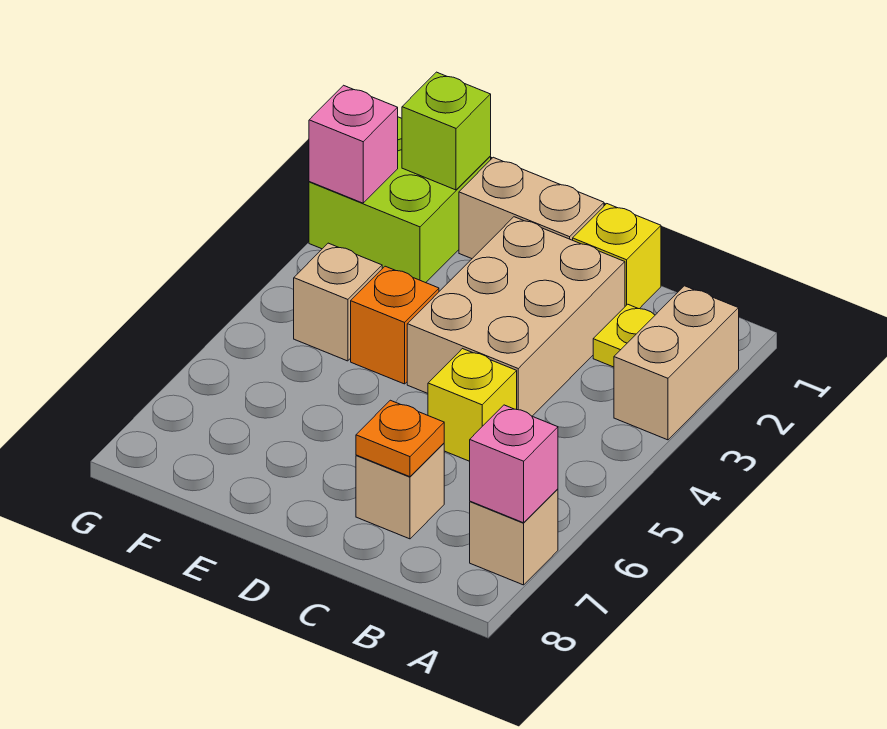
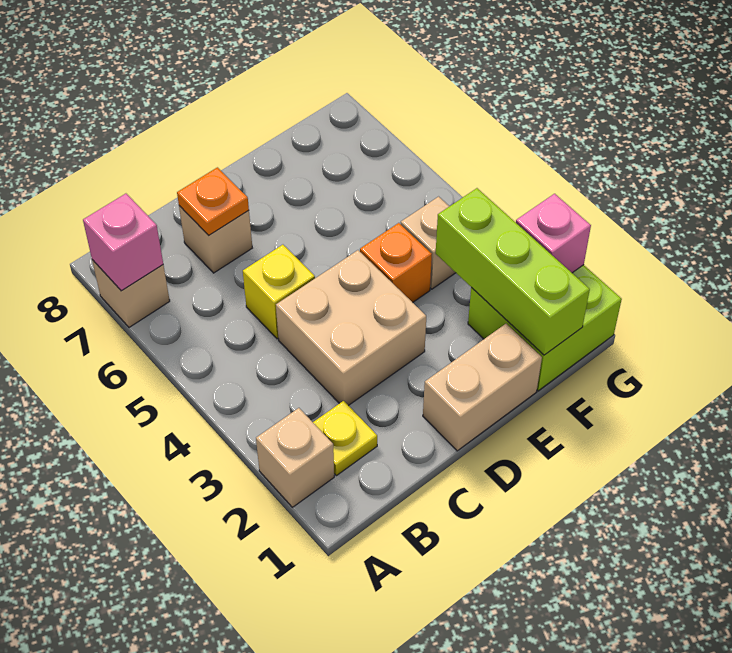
tan 1x2 brick [614,286,739,440] -> tan 1x1 brick [256,408,334,507]
yellow 1x1 brick [573,204,661,309] -> none
tan 2x3 brick [407,217,625,416] -> tan 2x2 brick [276,250,426,406]
lime 1x1 brick [402,72,491,190] -> lime 1x3 brick [436,188,590,355]

